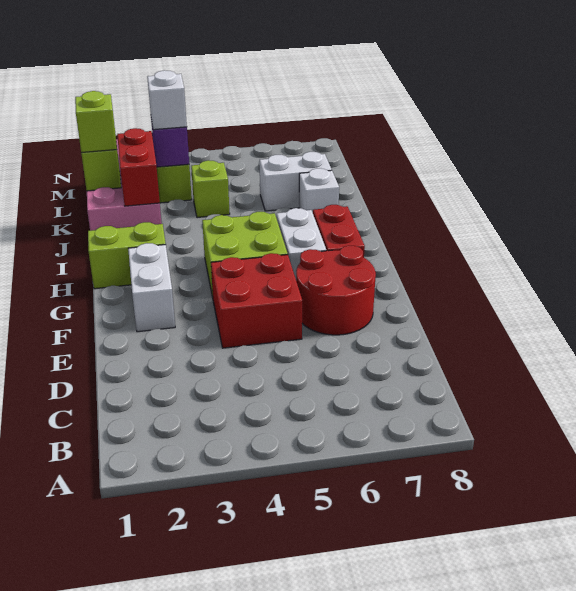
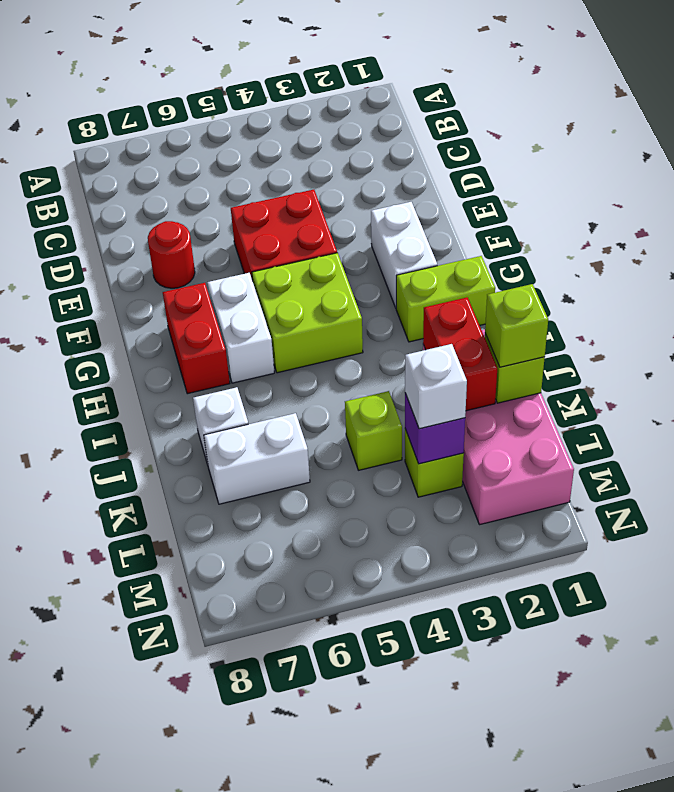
red 2x2 round brick [296,246,376,335] -> red 1x1 round brick [148,221,195,288]

